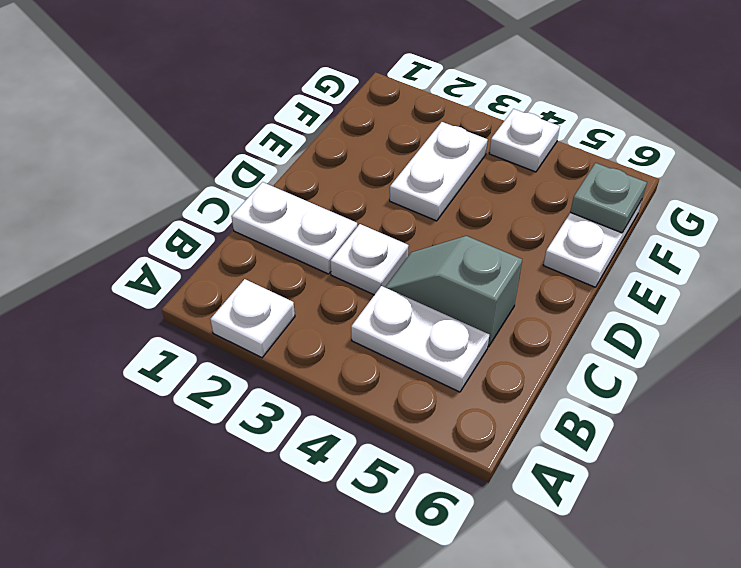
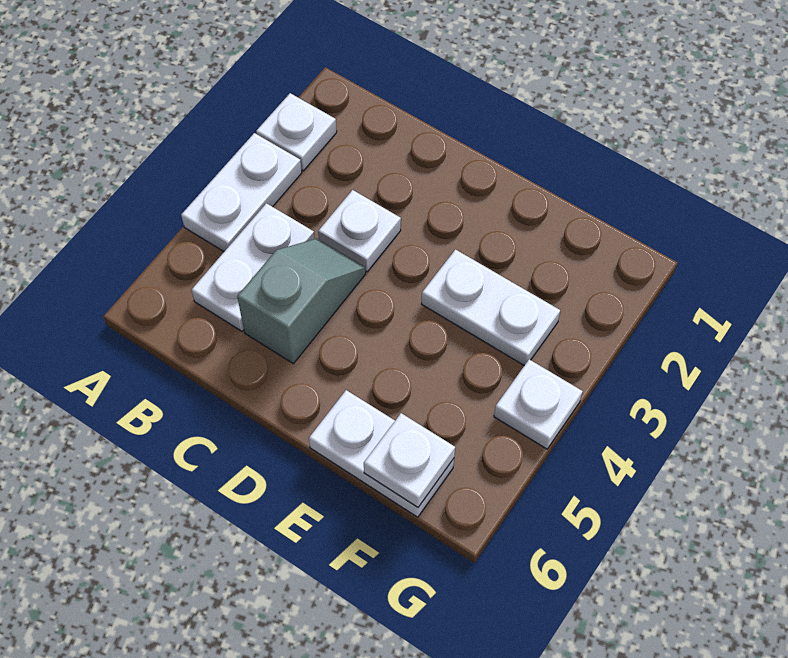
white 1x2 plate [231,182,357,274] -> white 1x2 plate moved to [181,133,302,251]
grey 1x1 plate [570,163,647,233] -> white 1x1 plate [364,413,455,507]

